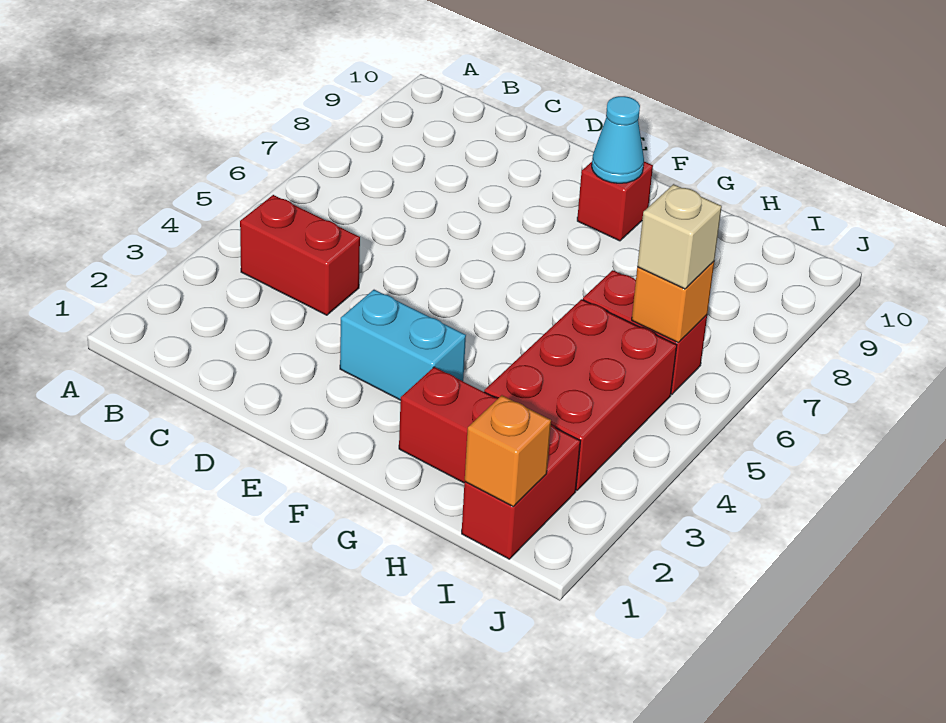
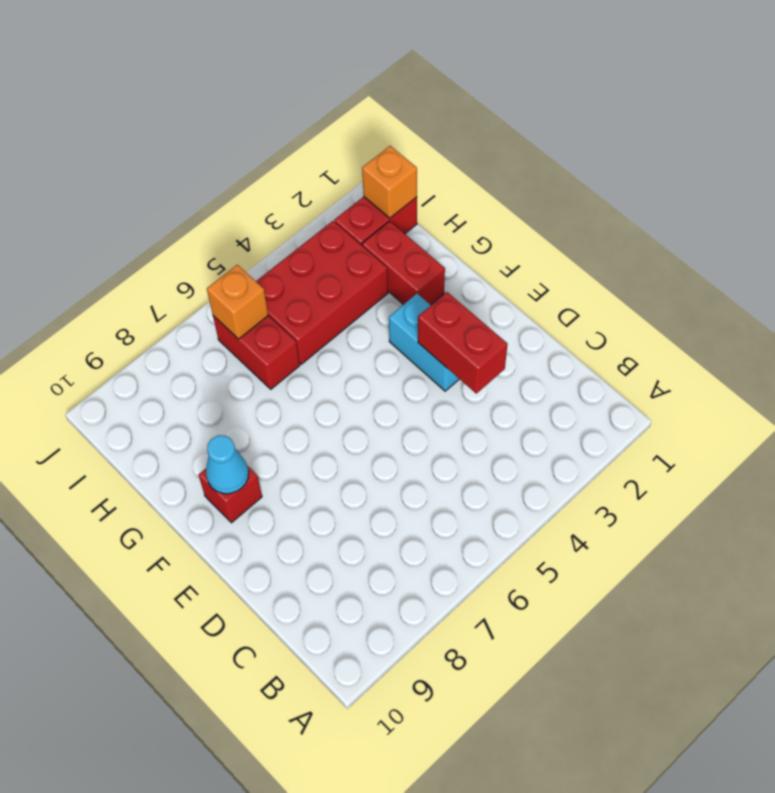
red 1x2 brick [240,195,360,315] -> red 1x2 brick moved to [418,292,508,394]
tan 1x1 brick [637,184,722,289] -> none

